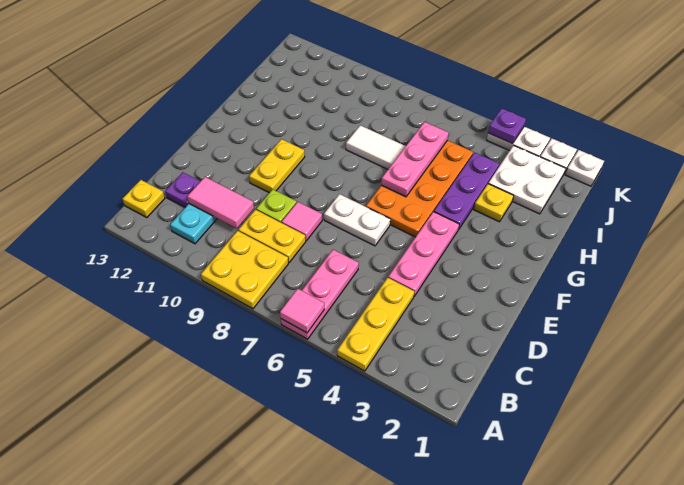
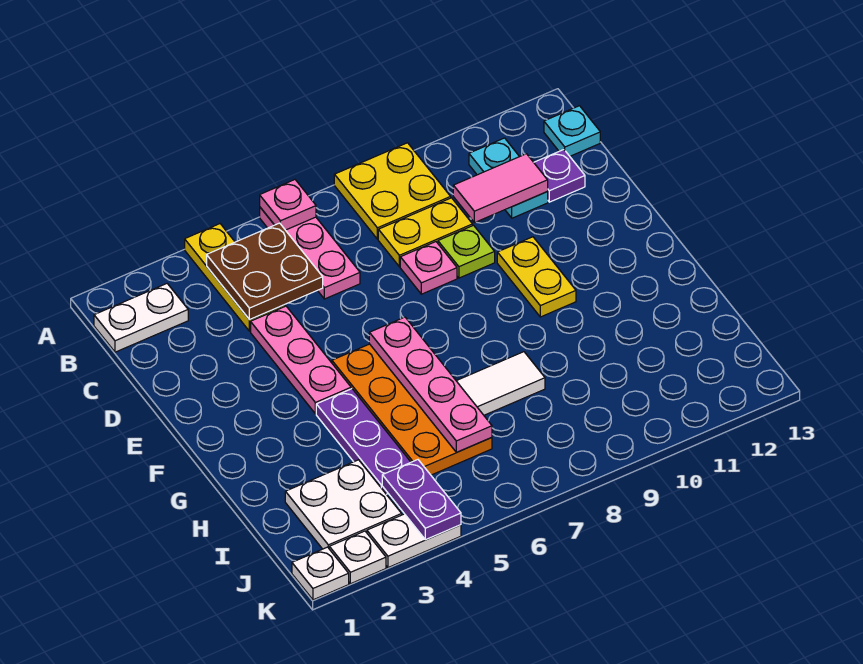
pink 1x1 tile [280,289,324,333] -> pink 1x1 plate [260,180,316,230]
none -> brown 2x2 plate [207,223,323,320]
yellow 1x1 plate [122,180,165,218] -> cyan 1x1 plate [544,106,600,156]
pink 1x1 tile [282,202,322,241] -> pink 1x1 plate [400,242,457,294]
white 1x2 plate [324,194,390,246] -> white 1x2 plate moved to [94,284,188,352]
pink 1x3 plate [381,122,449,197] -> pink 1x4 plate [369,317,492,452]
yellow 1x1 plate [474,184,514,222] -> none
purple 1x1 plate [488,108,526,143] -> purple 1x2 plate [382,460,461,540]

